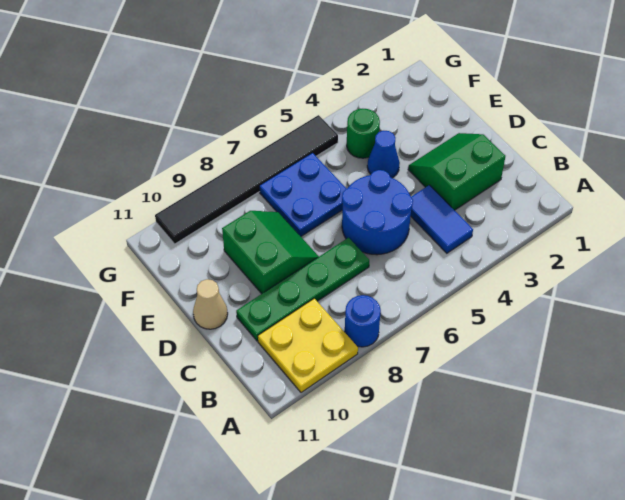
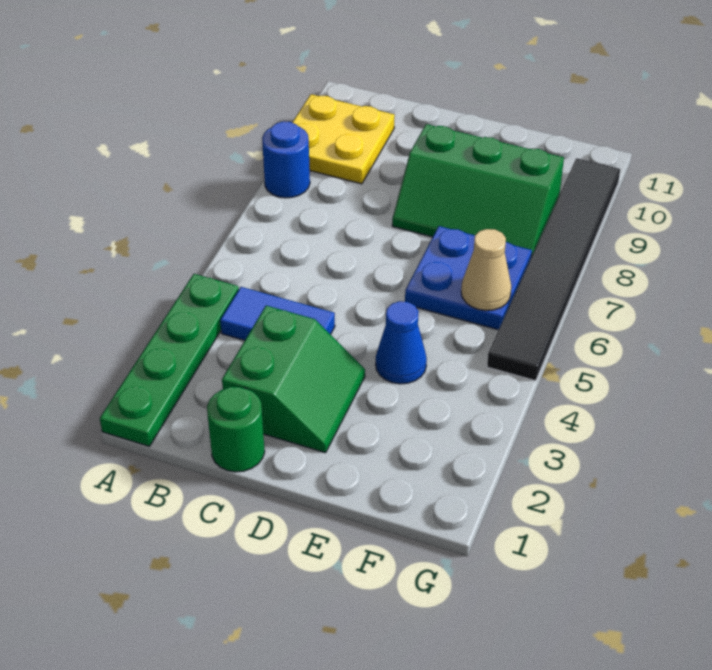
blue 2x2 round brick [342,170,413,255] -> none
green 1x4 plate [236,238,369,341] -> green 1x4 plate moved to [100,274,239,446]
green 2x2 slope [222,211,319,294] -> green 2x3 slope [392,124,564,257]
tan 1x1 cone [193,279,228,329] -> tan 1x1 cone moved to [461,229,511,311]
green 1x1 round brick [347,109,380,158] -> green 1x1 round brick moved to [207,387,265,472]

